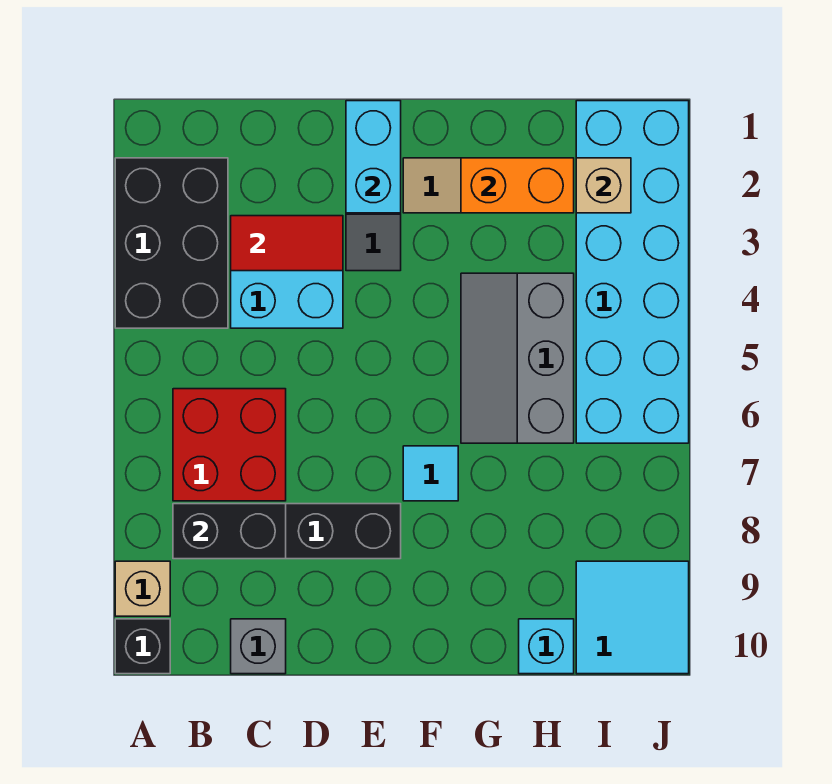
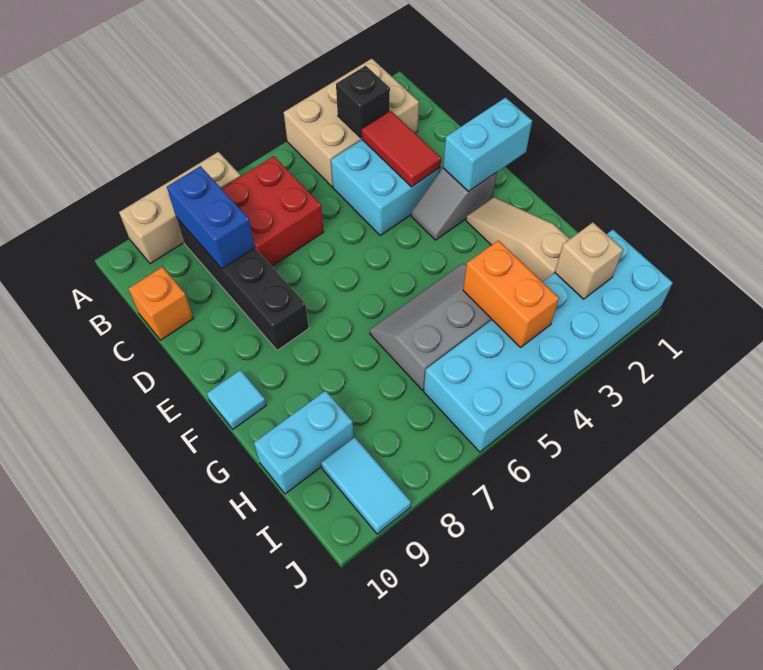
black 2x3 brick [115,158,228,328] -> tan 2x3 brick [284,59,419,187]
tan 1x1 brick [115,561,170,616] -> tan 1x3 brick [119,152,241,264]
black 1x1 brick [115,619,170,674] -> black 1x1 brick moved to [336,66,390,138]
black 1x2 brick [173,504,286,559] -> blue 1x2 brick [167,166,255,269]
grey 1x1 brick [231,619,286,674] -> orange 1x1 brick [128,267,193,340]
cyan 1x1 tile [403,446,458,501] -> cyan 1x1 tile moved to [207,370,266,429]
orange 1x2 brick [461,158,574,213] -> orange 1x2 brick moved to [463,240,559,347]
cyan 1x1 brick [519,619,574,674] -> cyan 1x2 brick [254,391,354,494]
cyan 2x2 tile [576,561,689,674] -> cyan 1x2 tile [321,437,411,534]

